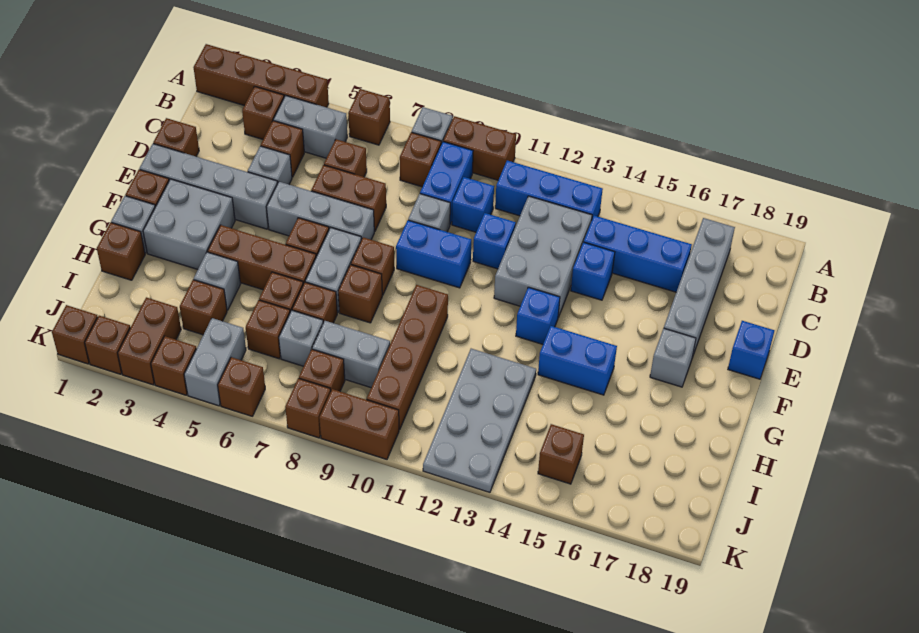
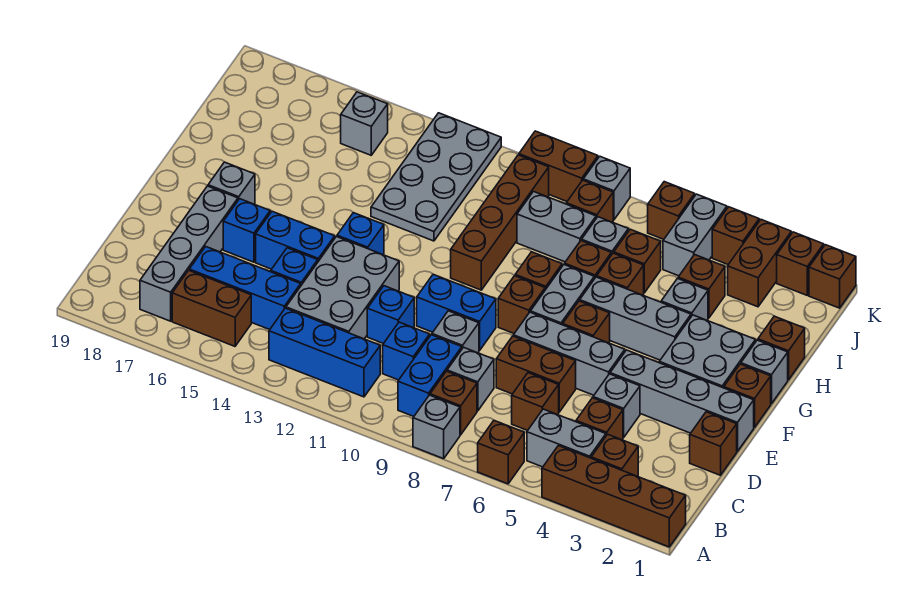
brown 1x2 brick [443,116,516,180] -> brown 1x2 brick moved to [172,270,251,346]
none -> grey 1x1 brick [447,347,494,411]
blue 1x1 brick [728,321,774,379] -> blue 1x1 brick moved to [223,199,270,262]
brown 1x3 brick [208,225,316,290] -> grey 1x3 brick [580,277,691,360]
blue 1x2 brick [538,326,617,395] -> blue 1x2 brick moved to [256,211,335,269]
brown 1x1 brick [538,424,584,484] -> grey 1x1 brick [341,92,388,155]
brown 1x1 brick [285,378,331,438] -> grey 1x1 brick [583,156,630,220]

